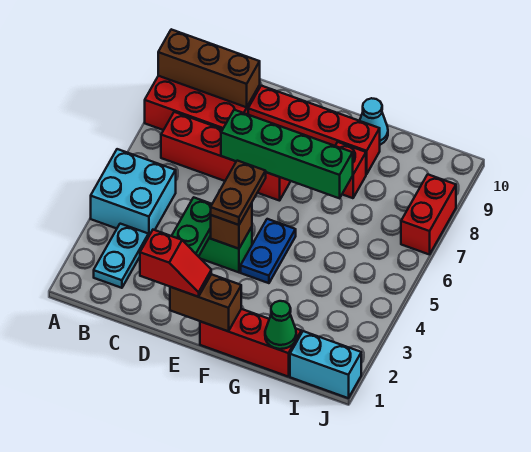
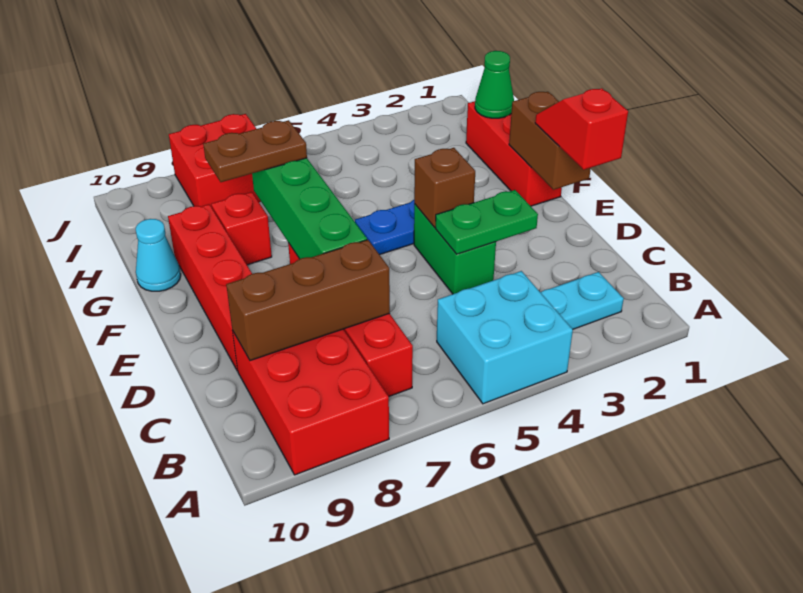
brown 1x3 brick [158,29,260,107] -> brown 1x3 brick turned to [226,240,390,361]
brown 1x2 plate [211,161,266,225] -> brown 1x2 plate moved to [203,120,307,182]
cyan 1x2 brick [290,331,361,398] -> none
red 1x2 brick [401,174,456,255] -> red 2x2 brick [169,114,261,208]

